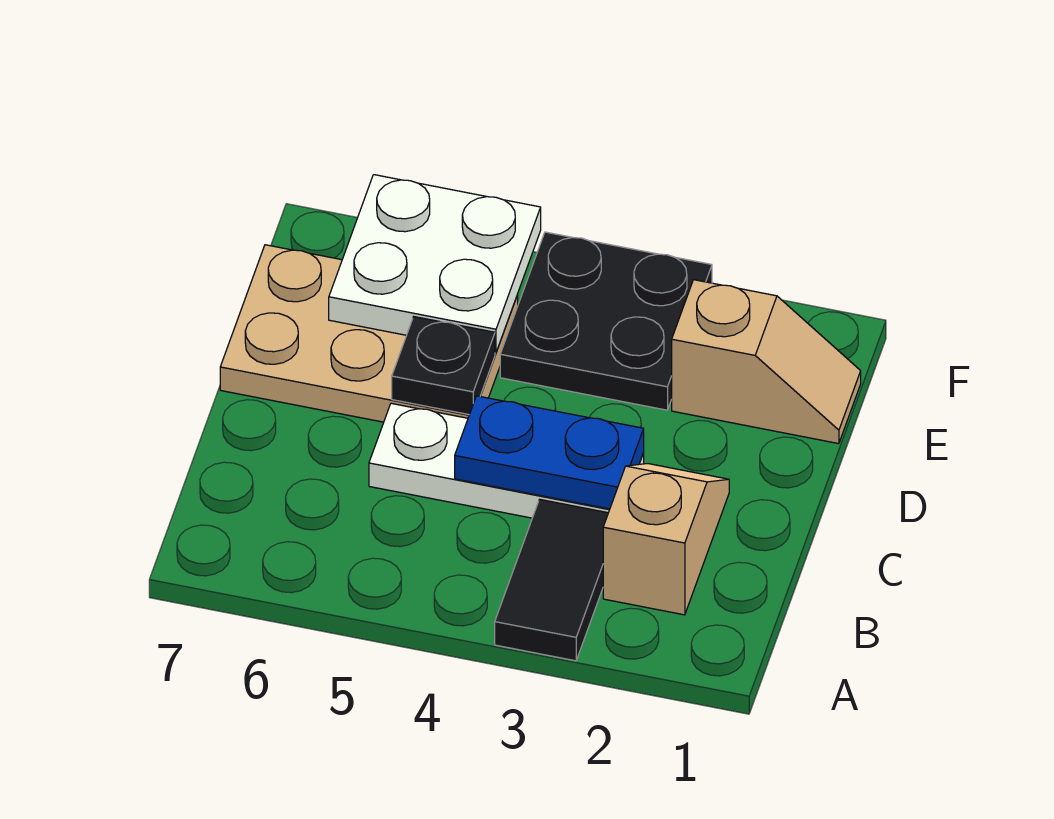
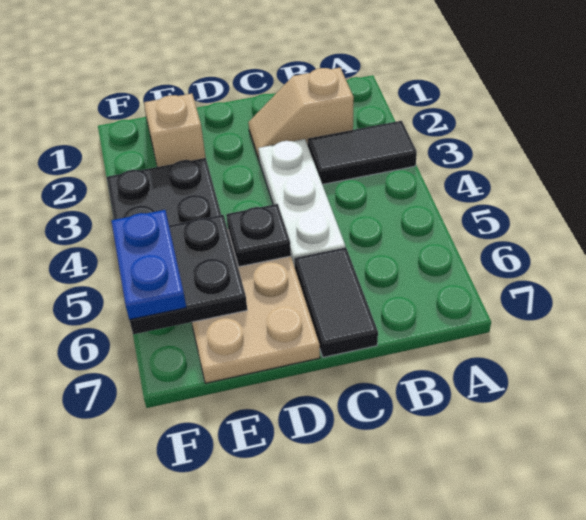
blue 1x2 plate [455,396,644,509] -> blue 1x2 plate moved to [111,210,186,320]
none -> black 1x2 tile [294,247,378,357]
white 2x2 plate [329,175,541,353] -> black 2x2 plate [129,215,247,334]

